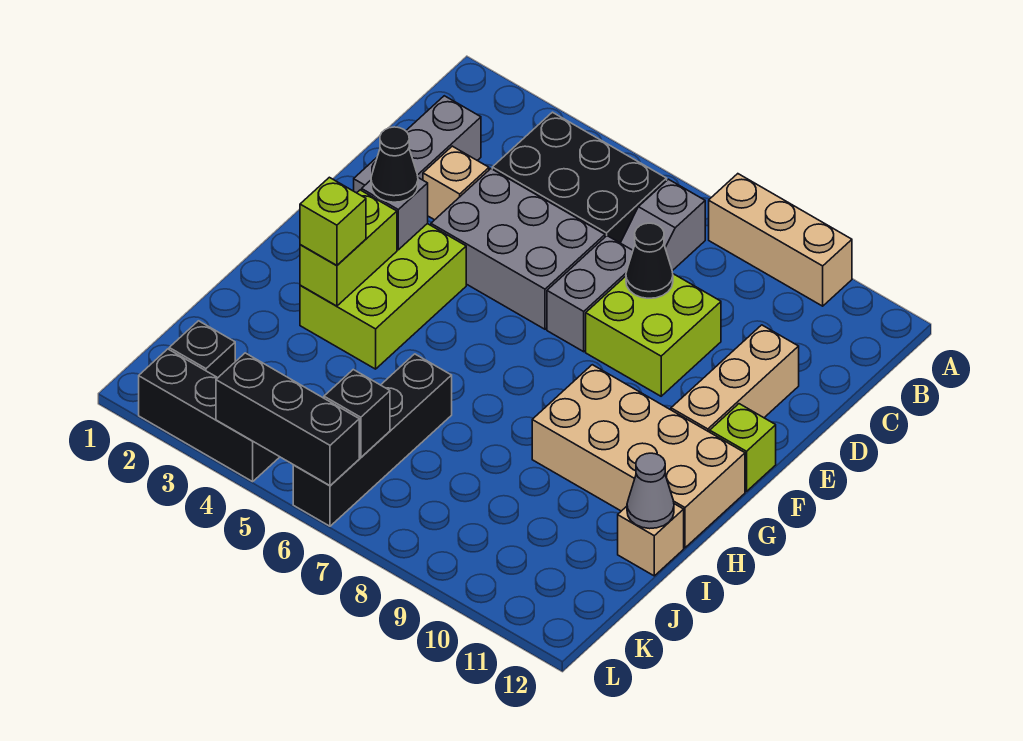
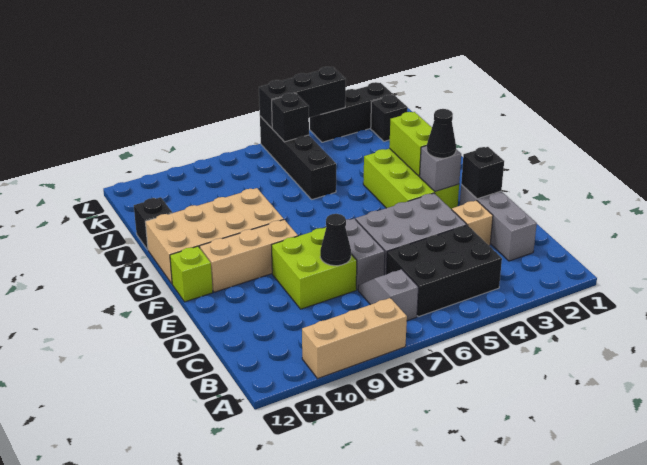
tan 1x3 brick [671,325,799,432] -> tan 1x3 brick turned to [200,220,298,292]
none -> black 1x1 brick [461,147,504,199]
lime 1x1 brick [300,177,366,266] -> none
tan 1x1 brick [618,504,684,576] -> black 1x1 brick [134,197,172,250]
grey 1x1 cone [627,453,674,529] -> none

